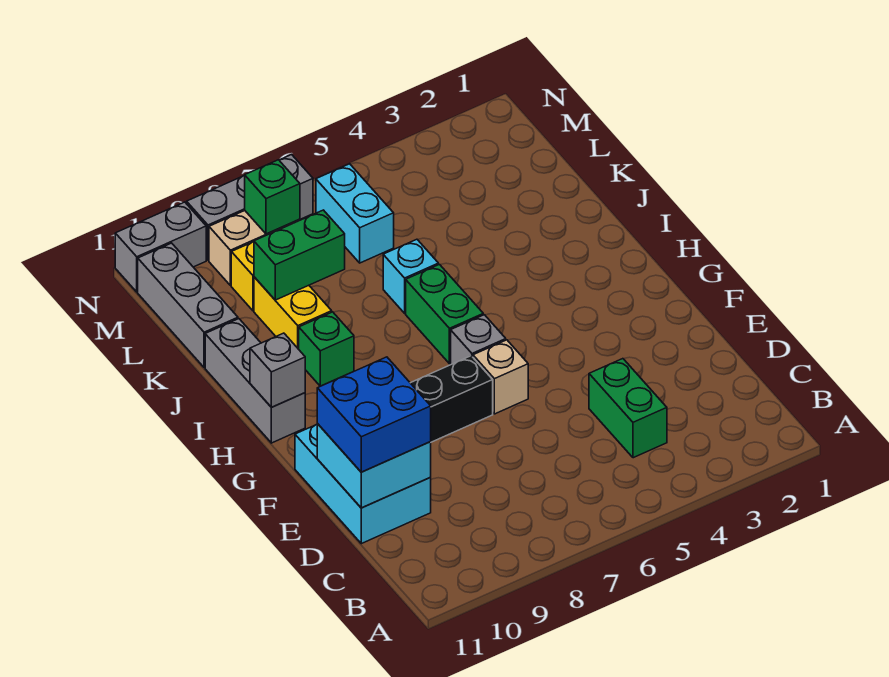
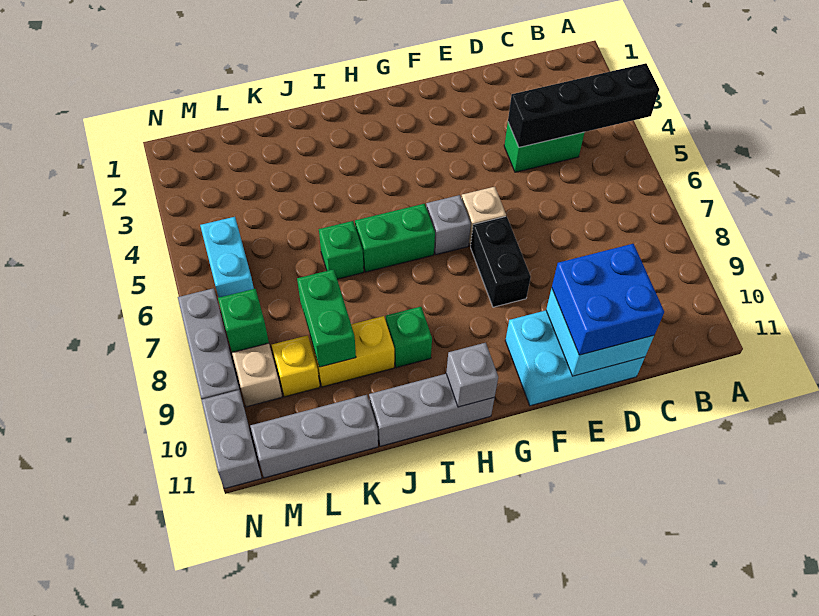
none -> black 1x4 brick [508,63,659,147]
cyan 1x1 brick [383,239,438,313] -> green 1x1 brick [319,221,364,279]
cyan 1x2 brick [316,164,394,263] -> cyan 1x2 brick turned to [200,217,254,298]

